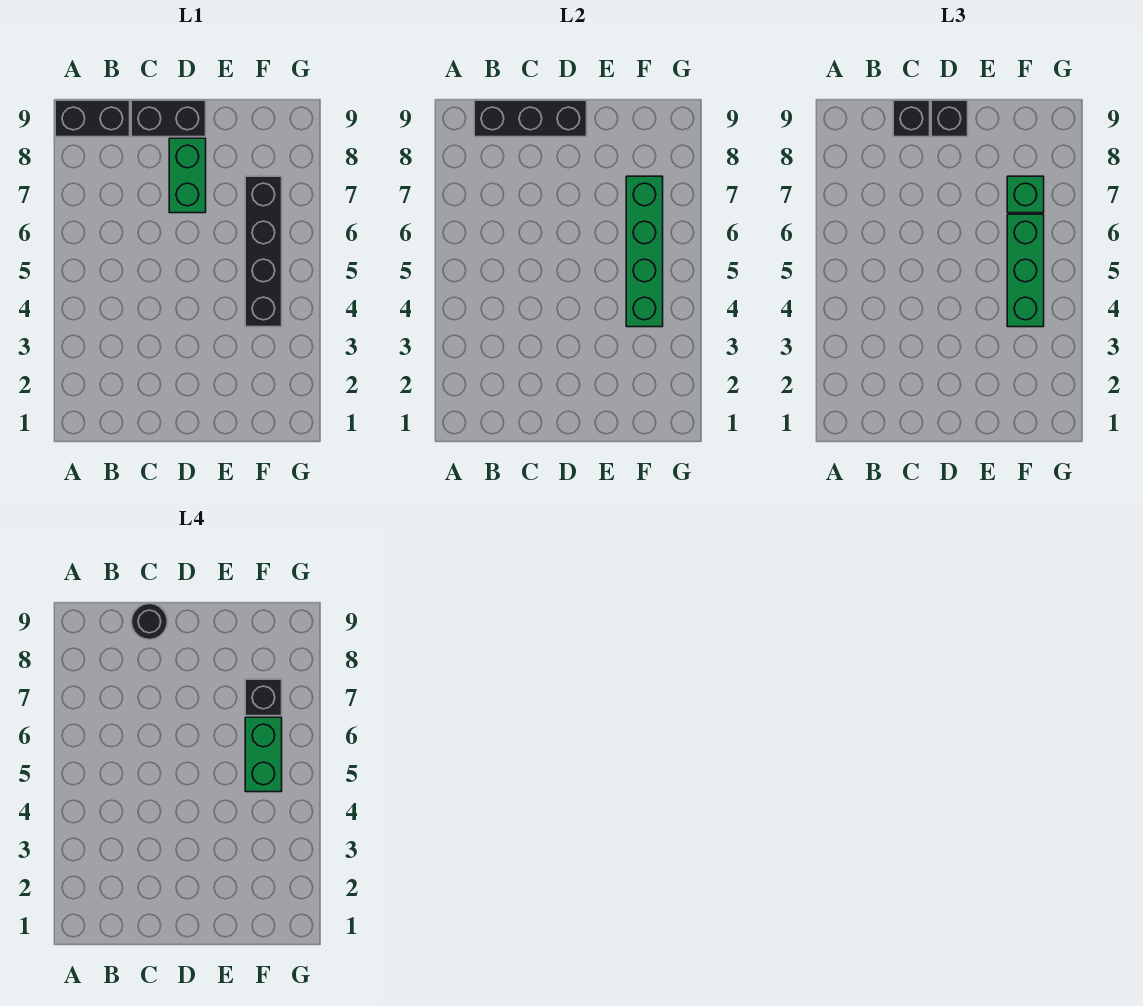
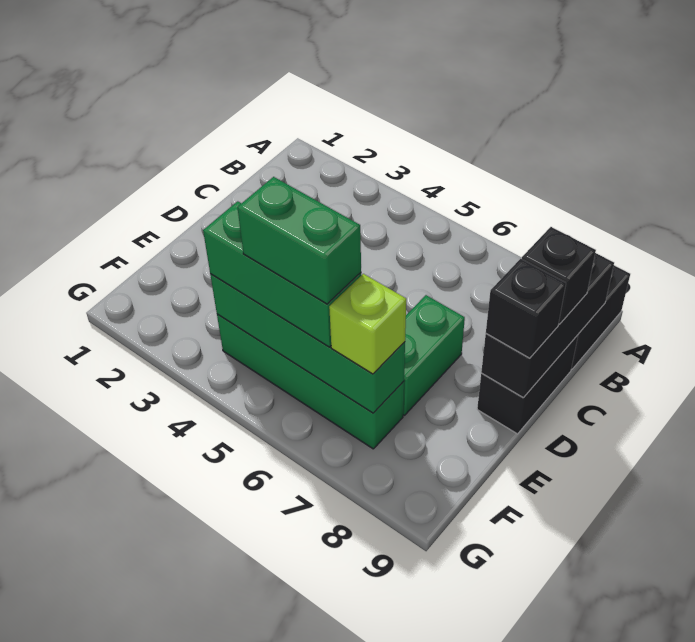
black 1x1 round brick [131,603,168,640] -> none
green 1x2 brick [169,138,206,213] -> green 1x2 brick turned to [403,295,465,415]
black 1x4 brick [245,176,282,327] -> green 1x4 brick [217,314,404,449]
green 1x1 brick [1007,176,1044,213] -> lime 1x1 brick [329,274,406,374]
black 1x1 brick [245,679,282,716] -> none

